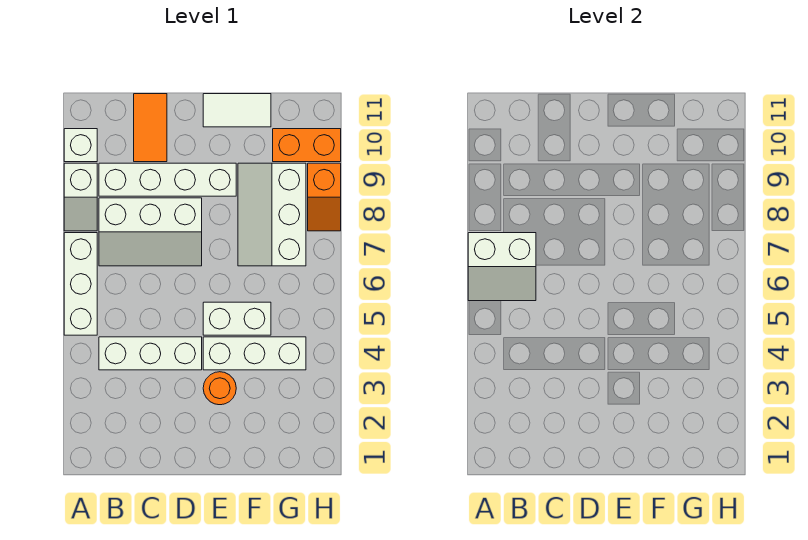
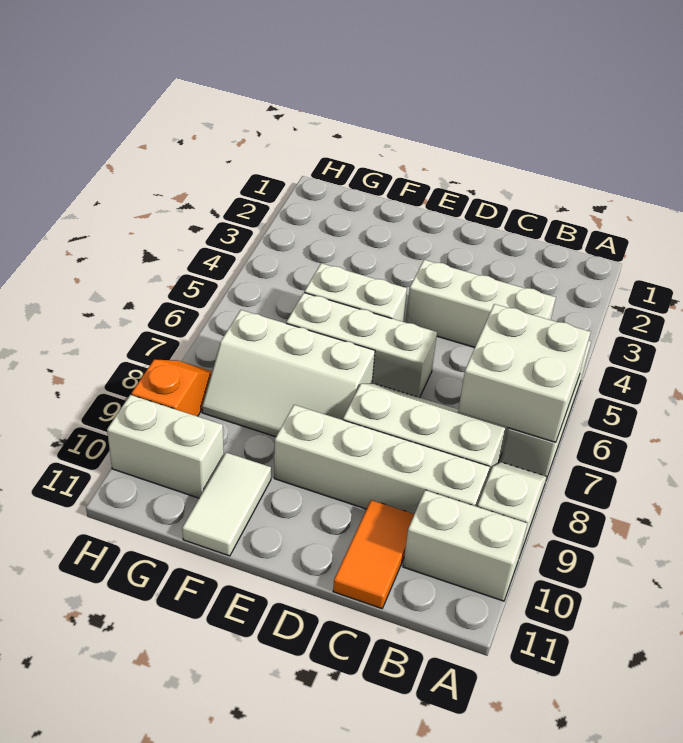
white 2x2 slope [468,233,536,301] -> white 2x2 brick [458,304,590,442]
white 1x1 brick [64,129,97,162] -> white 1x2 brick [403,490,528,601]
orange 1x1 round brick [203,372,236,405] -> none
white 1x3 brick [203,337,306,370] -> white 1x3 brick moved to [286,293,437,397]
white 1x2 tile [203,94,271,127] -> white 1x2 tile turned to [182,453,271,556]
white 2x3 slope [238,163,306,266] -> white 2x3 slope turned to [202,310,375,437]
orange 1x2 brick [273,129,341,162] -> white 1x2 brick [107,395,224,498]

